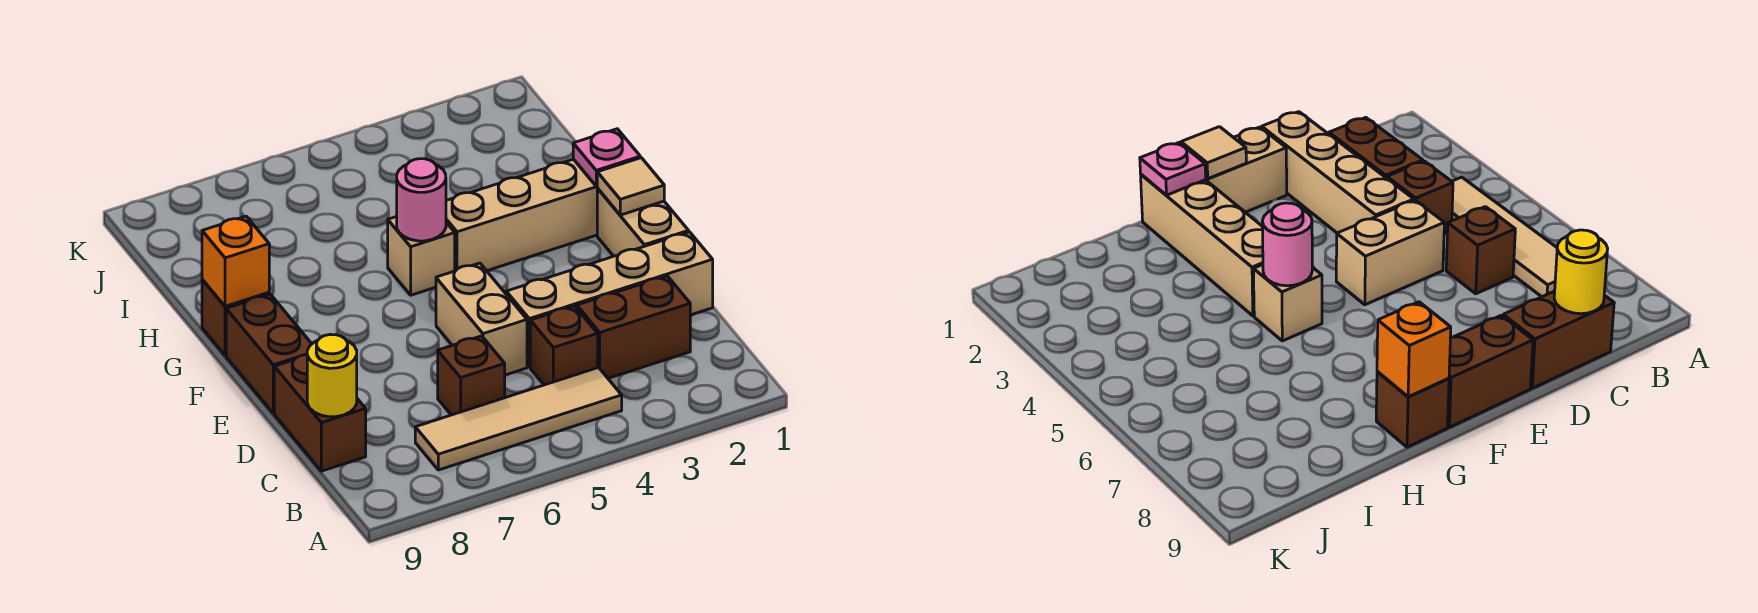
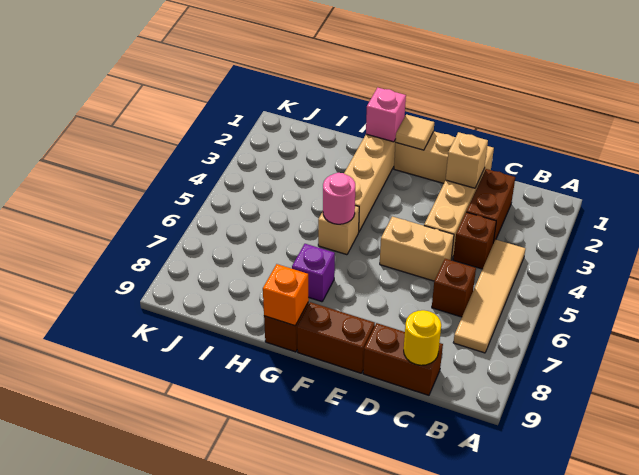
none -> tan 1x1 brick [446,132,488,188]
pink 1x1 plate [573,129,640,186] -> pink 1x1 brick [366,88,406,142]
none -> purple 1x1 brick [292,244,335,302]

